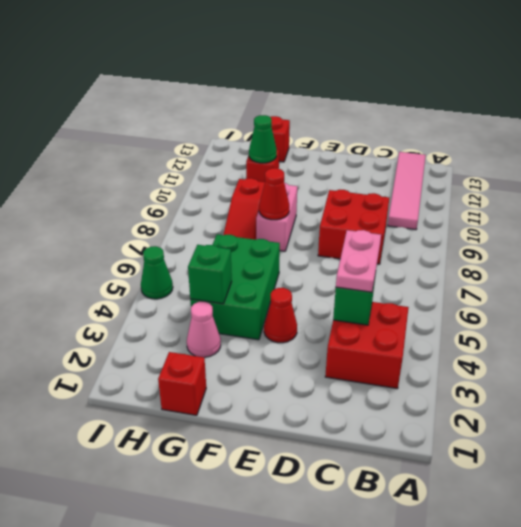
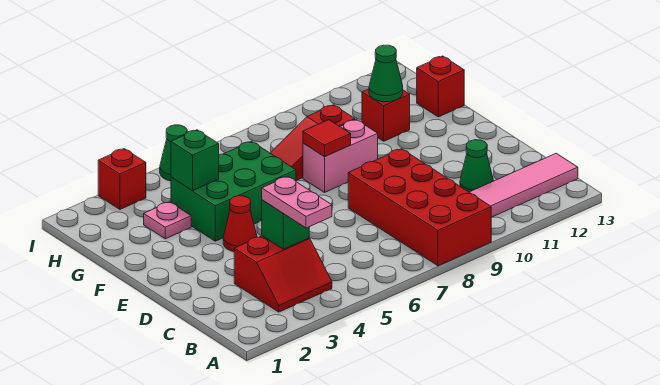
red 2x2 brick [325,302,409,389] -> red 2x2 slope [234,236,332,312]
pink 1x2 plate [336,230,381,292] -> pink 1x2 plate turned to [262,176,332,228]
red 2x2 brick [318,190,389,264] -> red 2x4 brick [348,149,492,266]
none -> green 1x1 cone [460,140,494,192]
red 1x1 cone [259,168,289,220] -> red 1x1 tile [303,120,351,157]
red 1x1 brick [158,352,206,415] -> red 1x1 brick moved to [98,149,146,209]
pink 1x1 cone [187,302,221,357] -> pink 1x1 plate [144,202,191,239]

